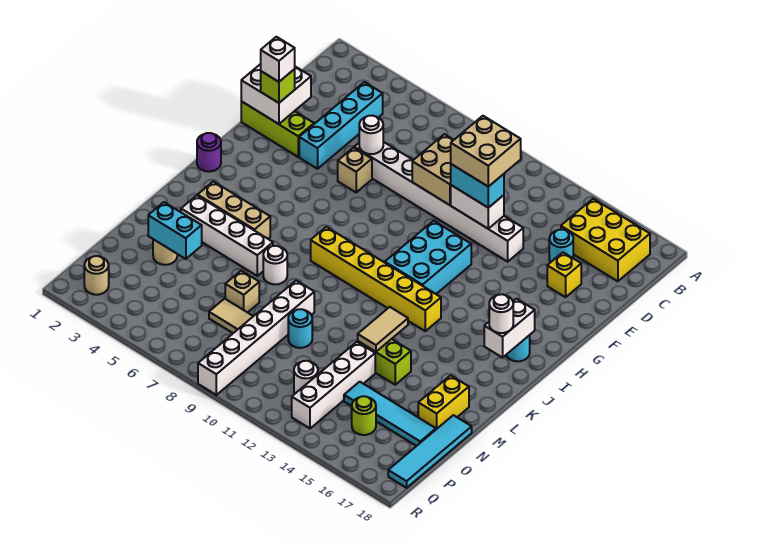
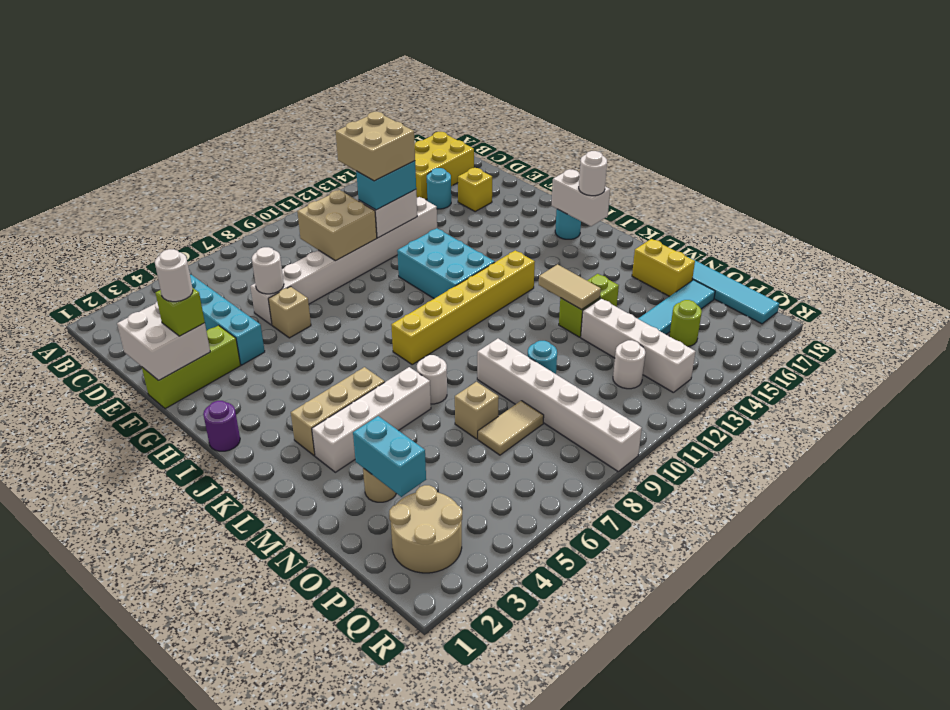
white 1x1 brick [261,37,295,82] -> white 1x1 round brick [155,249,193,302]
cyan 1x2 brick [148,202,202,259] -> cyan 1x2 brick turned to [353,416,426,497]
tan 1x1 round brick [84,256,109,295] -> tan 2x2 round brick [389,485,462,573]

